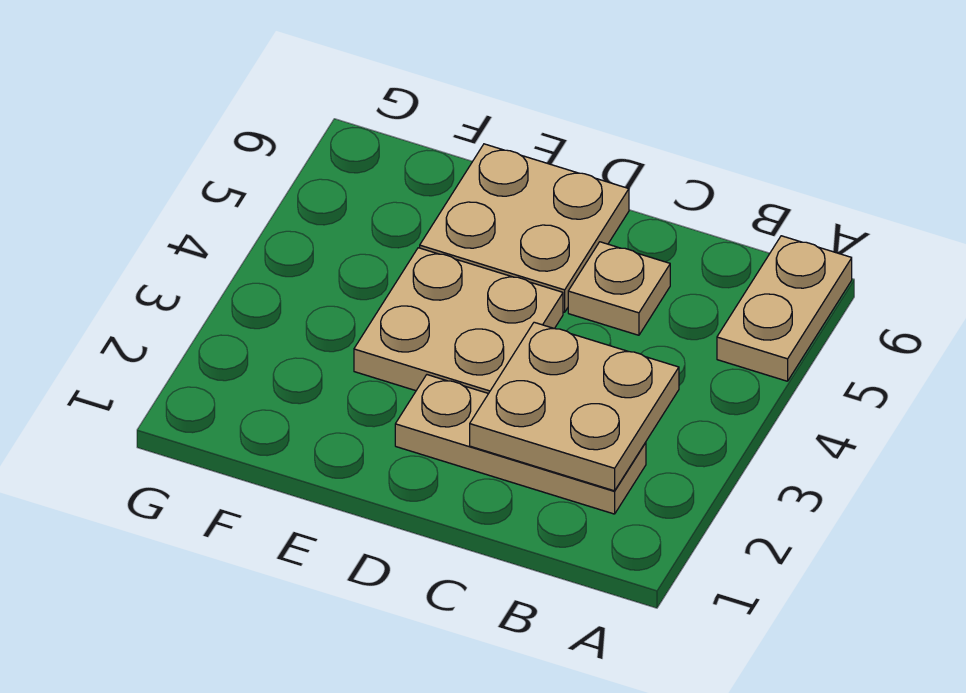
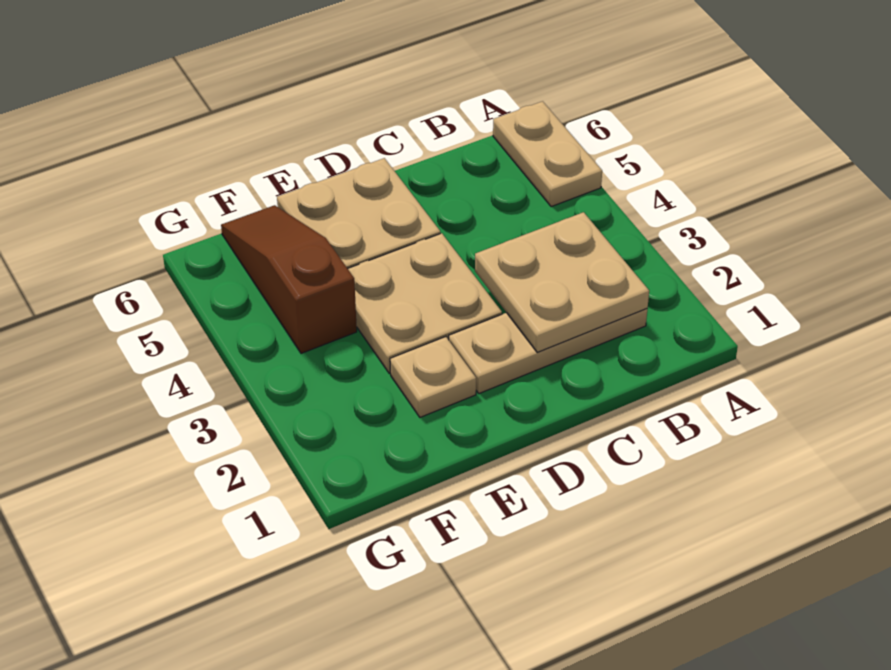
tan 1x1 plate [568,242,670,335] -> tan 1x1 plate moved to [390,337,476,417]
none -> brown 1x3 slope [221,205,357,353]

